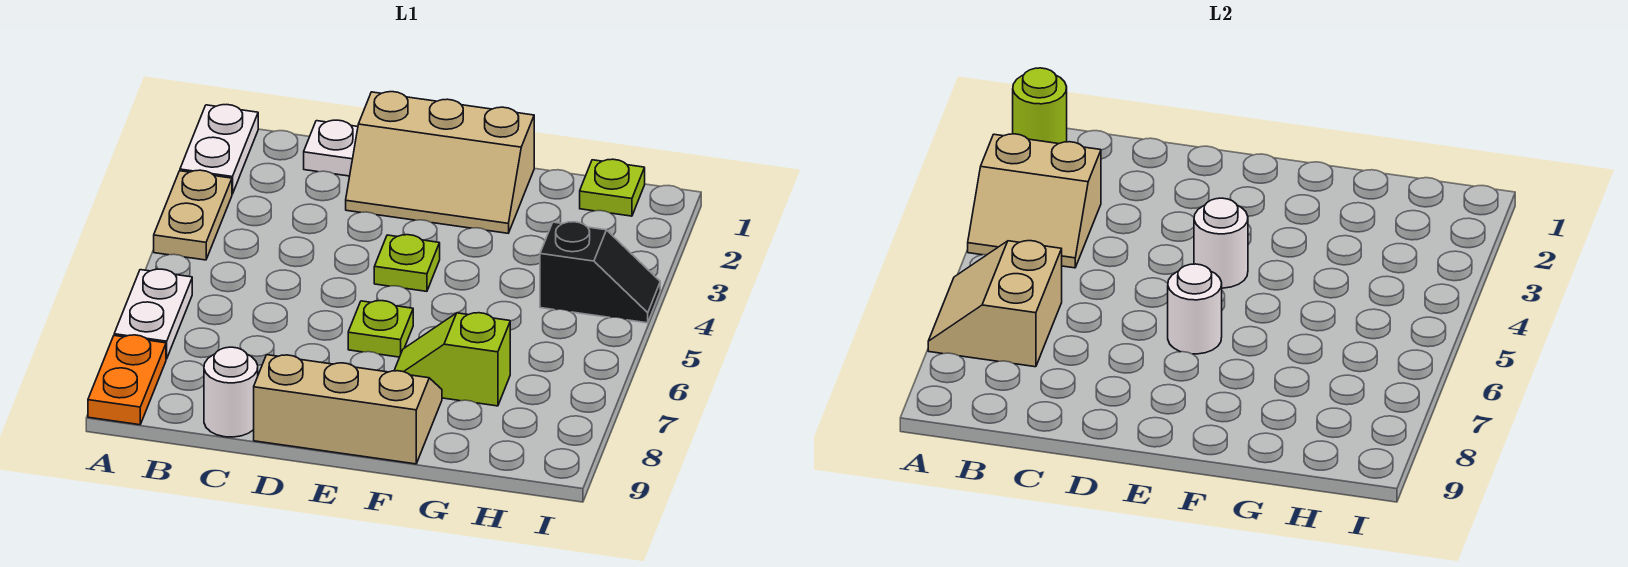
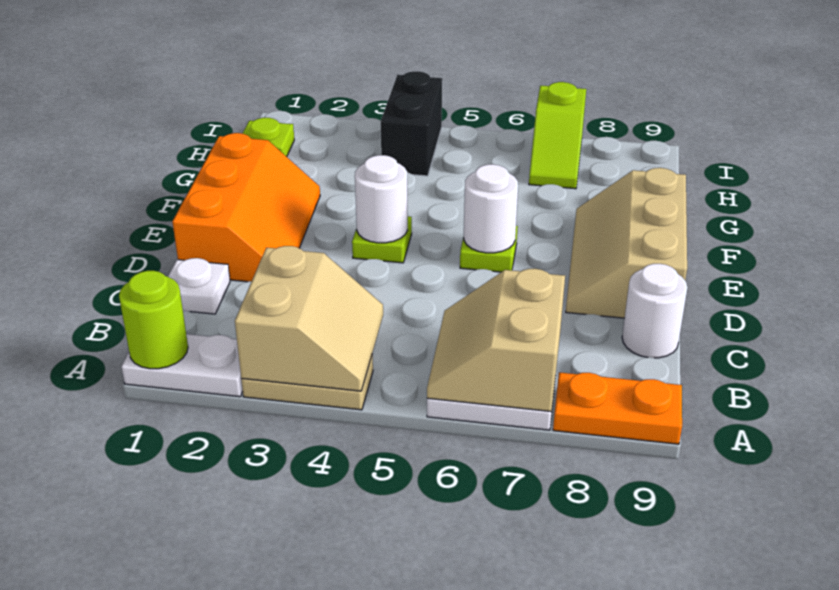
tan 2x2 slope [928,241,1062,367] -> tan 2x2 slope turned to [427,269,565,412]
tan 2x3 slope [346,92,534,233] -> orange 2x3 slope [172,133,320,282]
lime 1x2 slope [394,313,510,406] -> lime 1x2 slope moved to [529,82,586,189]
black 1x2 slope [540,222,660,323] -> black 1x2 brick [381,71,442,176]

